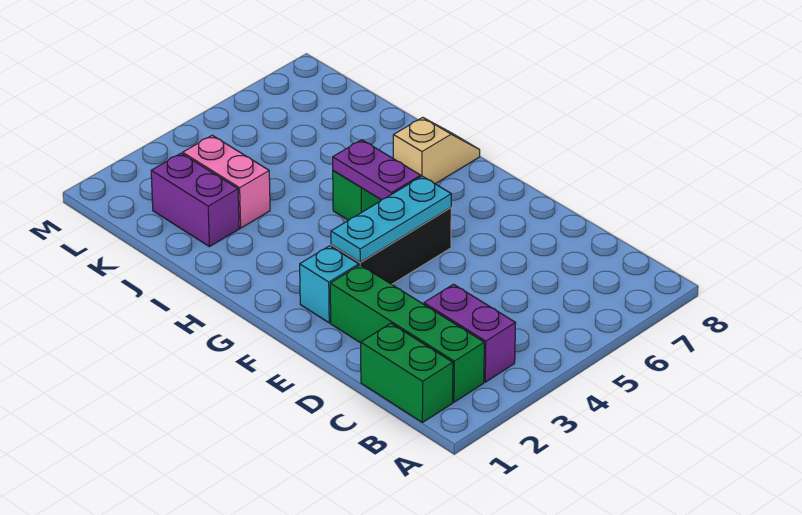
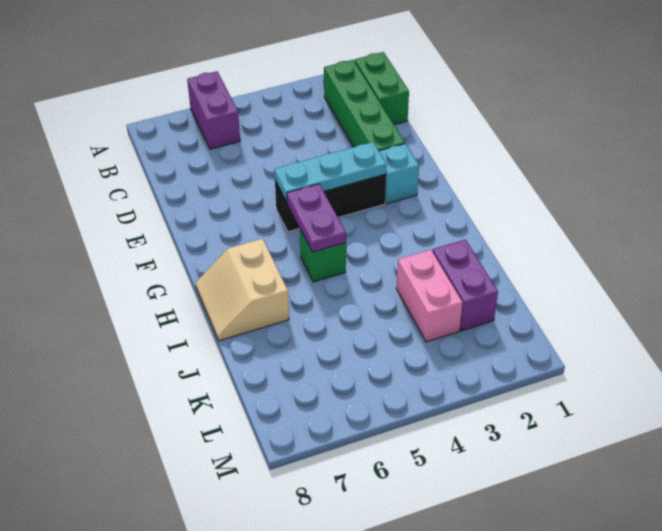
purple 1x2 brick [424,284,516,382] -> purple 1x2 brick moved to [187,71,240,149]
tan 1x2 slope [393,117,480,184] -> tan 2x2 slope [196,239,289,341]

